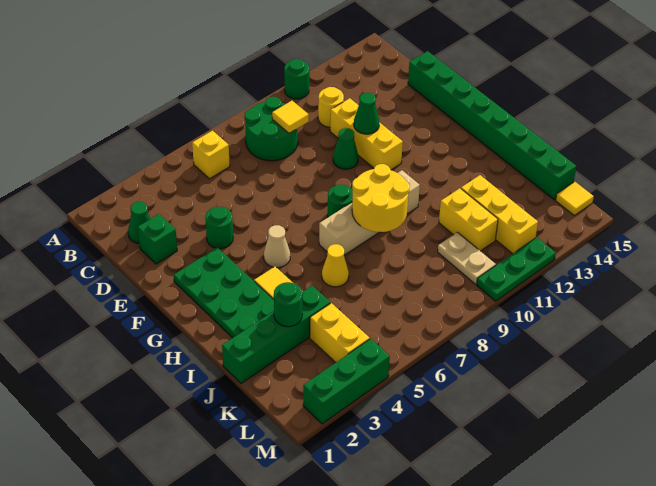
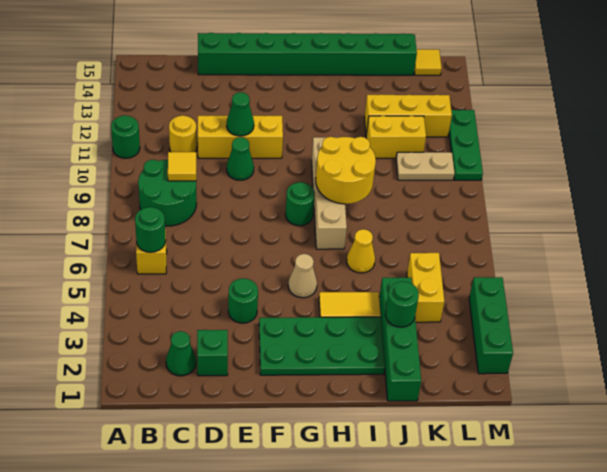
none -> green 1x1 round brick [135,207,166,252]
yellow 1x2 brick [310,303,370,362] -> yellow 1x2 brick turned to [407,253,444,322]

